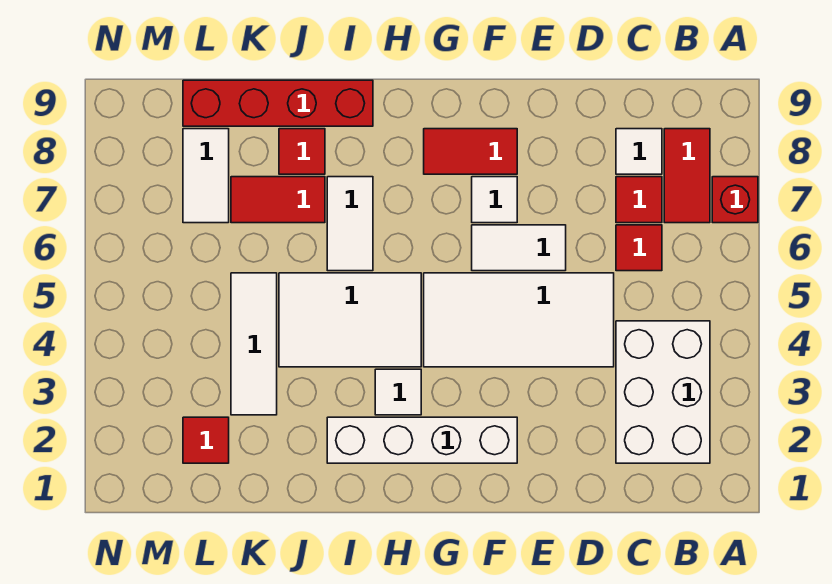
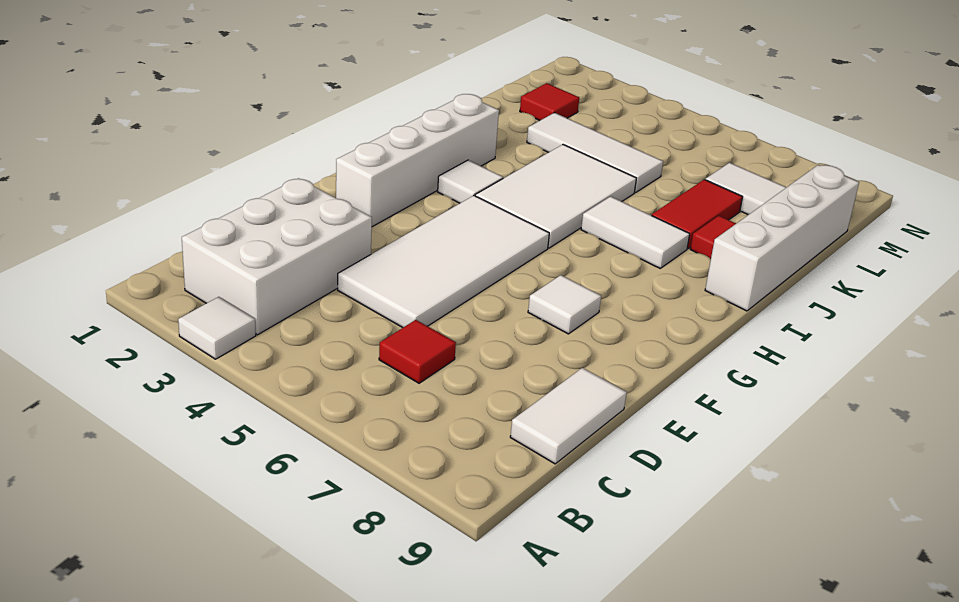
red 1x1 brick [712,177,758,223] -> none
white 2x3 brick [616,321,710,463] -> white 2x3 brick turned to [182,178,372,335]
red 1x2 tile [664,129,710,223] -> none
red 1x1 tile [616,177,662,223] -> none
white 1x1 tile [616,129,662,174] -> white 1x1 tile moved to [178,297,256,359]
white 1x2 tile [472,225,566,271] -> white 1x2 tile moved to [510,368,627,464]
red 1x2 tile [424,129,517,174] -> none
red 1x4 brick [183,80,373,126] -> white 1x4 brick [705,165,859,311]

